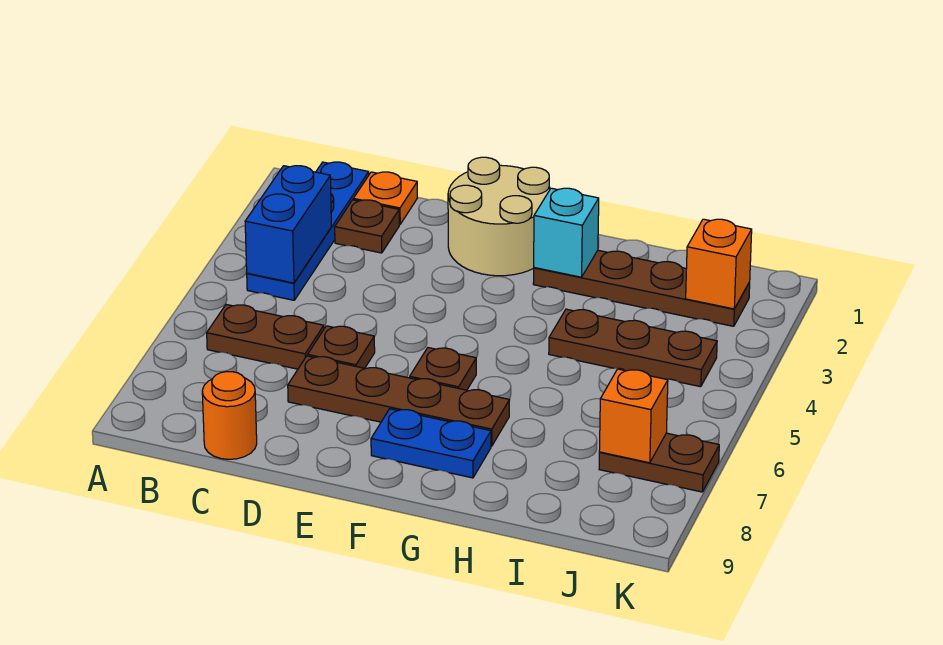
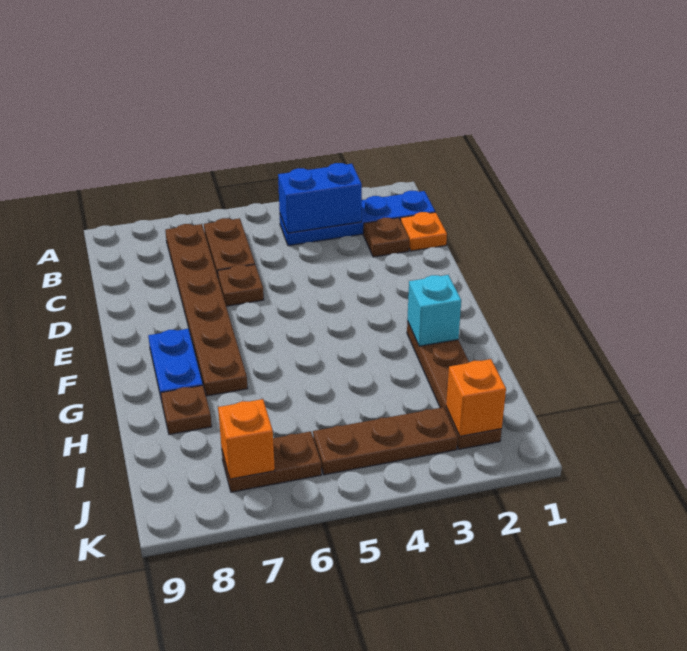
orange 1x1 round brick [202,372,257,459] -> none
brown 1x4 plate [288,356,509,446] -> brown 1x6 plate [165,224,248,396]
tan 2x2 round brick [448,157,550,276] -> none
brown 1x1 plate [410,348,476,390] -> brown 1x1 plate moved to [161,385,212,434]
brown 1x3 plate [549,309,717,387] -> brown 1x3 plate turned to [313,407,457,475]
brown 1x2 plate [599,433,719,492] -> brown 1x2 plate turned to [222,431,322,492]

